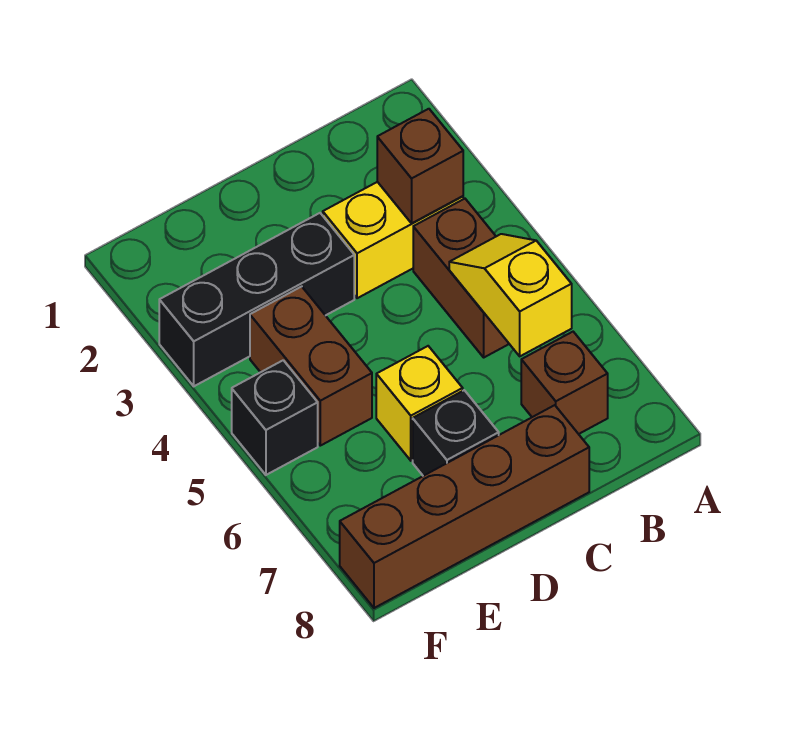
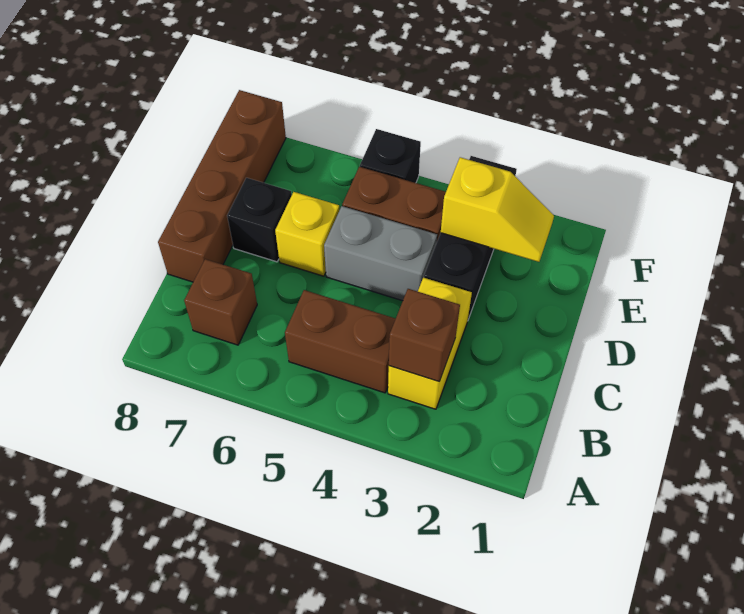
yellow 1x2 slope [449,234,572,356] -> yellow 1x2 slope moved to [441,157,554,262]
none -> grey 1x2 brick [324,206,437,301]

